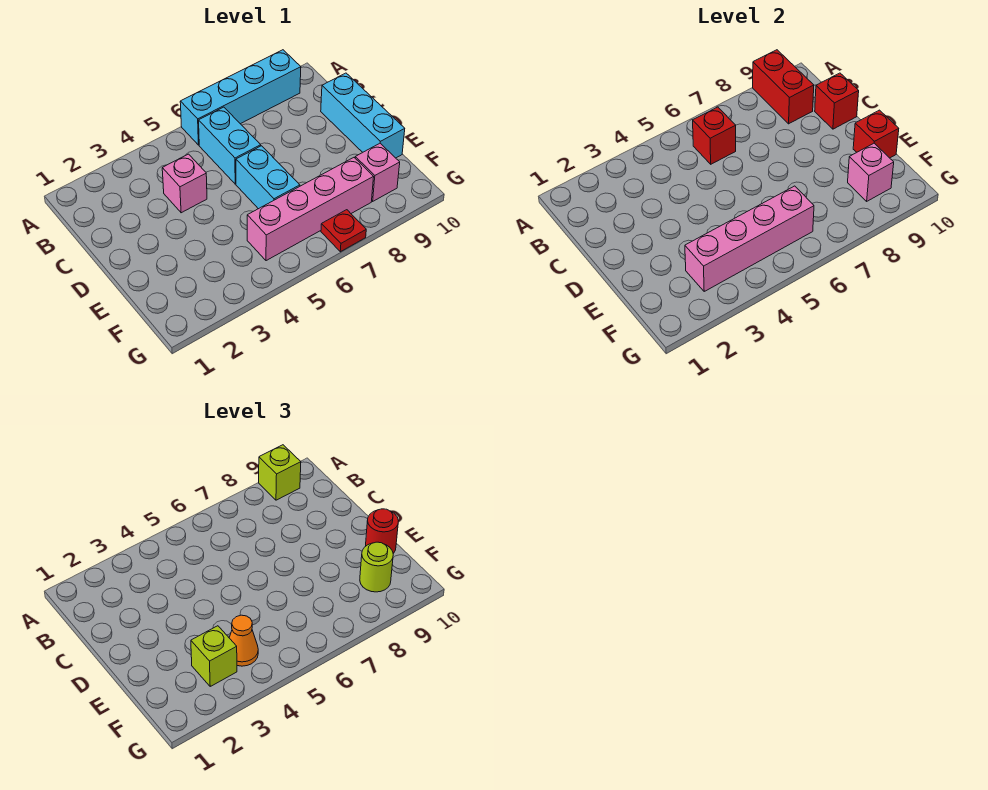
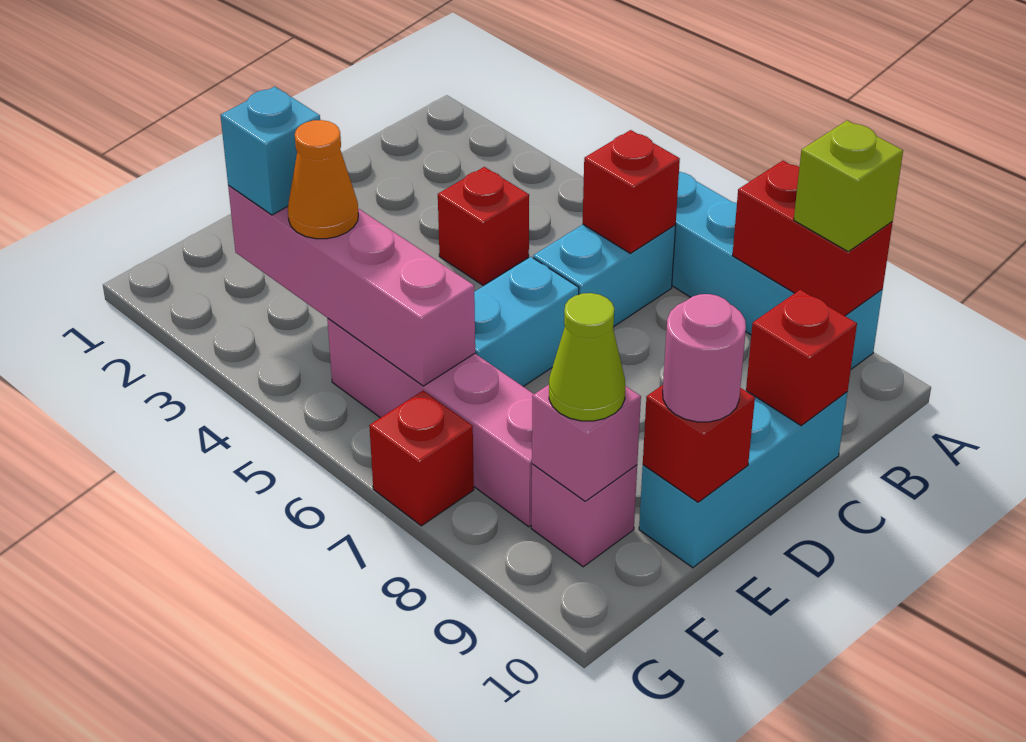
red 1x2 brick [753,50,814,124] -> red 1x2 brick turned to [732,161,893,316]
pink 1x1 brick [162,154,207,213] -> red 1x1 brick [438,167,529,285]
red 1x1 round brick [366,509,398,554] -> pink 1x1 round brick [663,294,746,422]
lime 1x1 brick [191,626,237,686] -> cyan 1x1 brick [220,87,320,215]
lime 1x1 round brick [360,542,393,592] -> lime 1x1 cone [549,293,625,421]
red 1x1 plate [321,210,366,252] -> red 1x1 brick [369,391,474,526]

